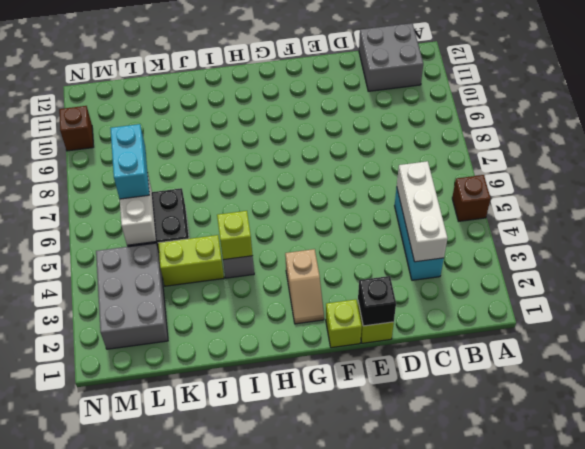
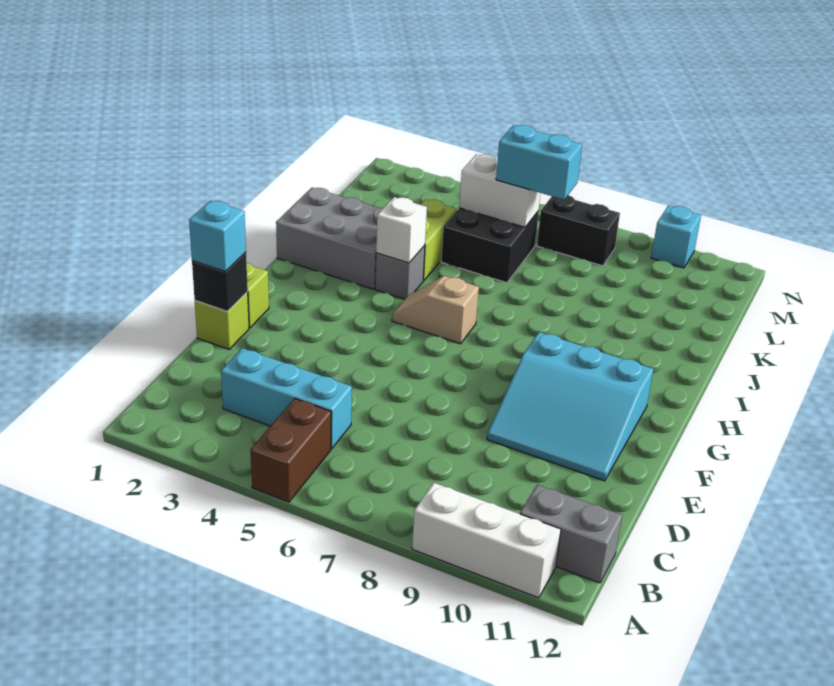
brown 1x1 brick [452,175,491,221] -> brown 1x2 brick [251,398,331,502]
grey 2x2 brick [359,23,423,91] -> grey 1x2 brick [520,485,622,583]
white 1x3 brick [397,161,448,262] -> white 1x3 brick moved to [412,483,561,598]
none -> cyan 1x1 brick [189,201,246,272]
none -> cyan 3x3 slope [487,332,653,481]
tan 1x2 slope [285,249,324,324] -> tan 1x2 slope moved to [392,276,479,344]
lime 1x1 brick [217,211,253,260] -> white 1x1 brick [376,197,427,263]
grey 2x3 brick [96,243,168,349] -> grey 2x3 brick moved to [276,188,384,289]
none -> black 1x2 brick [537,195,620,266]
brown 1x1 brick [59,106,94,151] -> cyan 1x1 brick [651,206,701,268]

